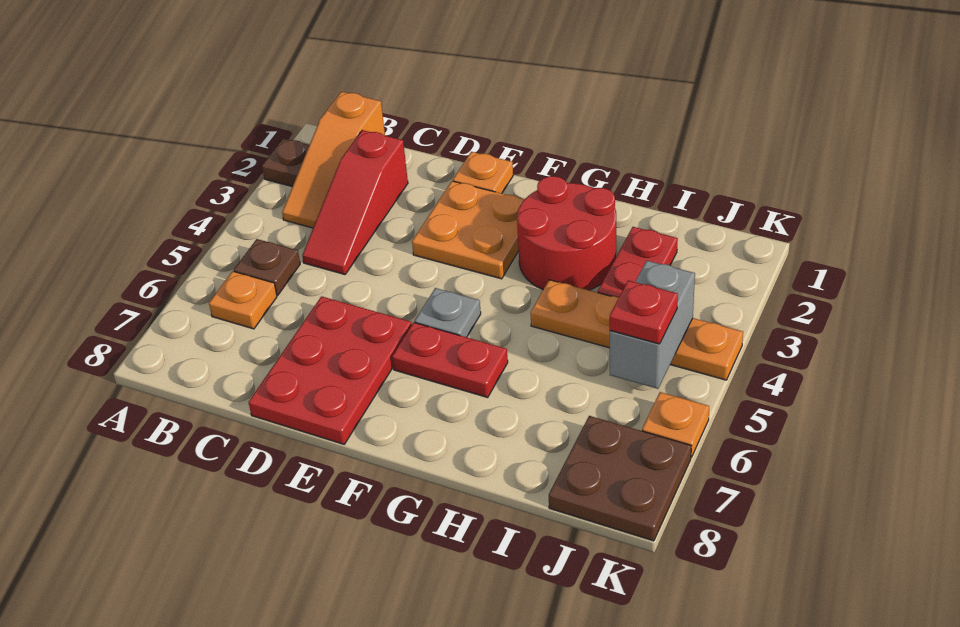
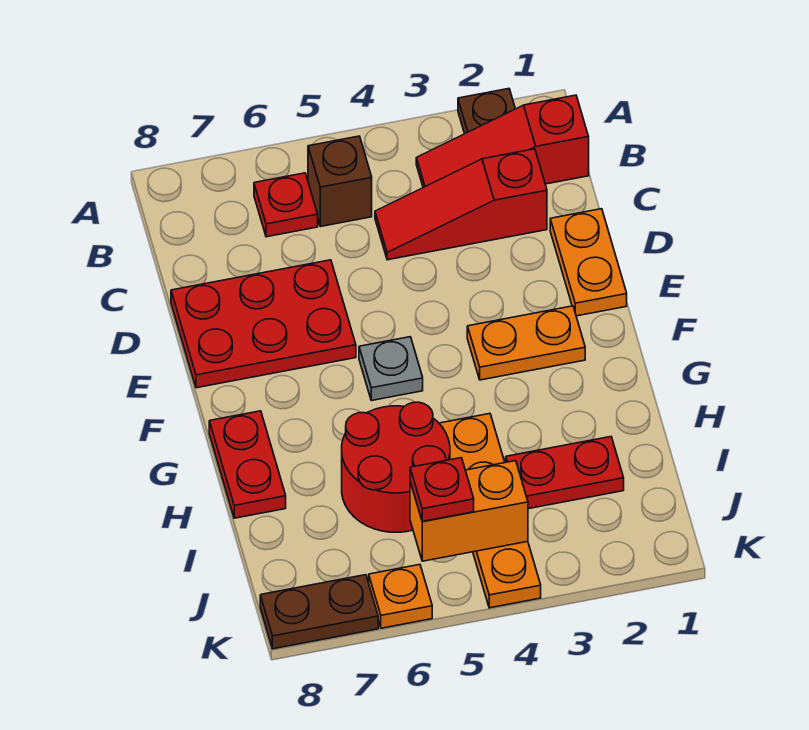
orange 1x3 slope [282,92,385,228] -> red 1x3 slope [416,95,589,187]
brown 1x1 plate [234,239,300,295] -> brown 1x1 brick [308,136,372,227]
orange 1x1 plate [209,271,277,329] -> red 1x1 plate [254,173,318,237]
orange 1x1 plate [453,152,513,193] -> orange 1x2 plate [550,209,627,316]
orange 2x2 plate [412,181,525,279] -> orange 1x2 plate [467,306,585,380]
red 1x2 plate [392,323,508,397] -> red 1x2 plate moved to [209,411,286,518]
red 2x2 round brick [517,176,616,290] -> red 2x2 round brick moved to [342,402,450,532]
grey 1x2 brick [610,261,695,389] -> orange 1x2 brick [410,461,528,561]
brown 2x2 plate [549,416,691,541] -> brown 1x2 plate [260,575,378,649]

